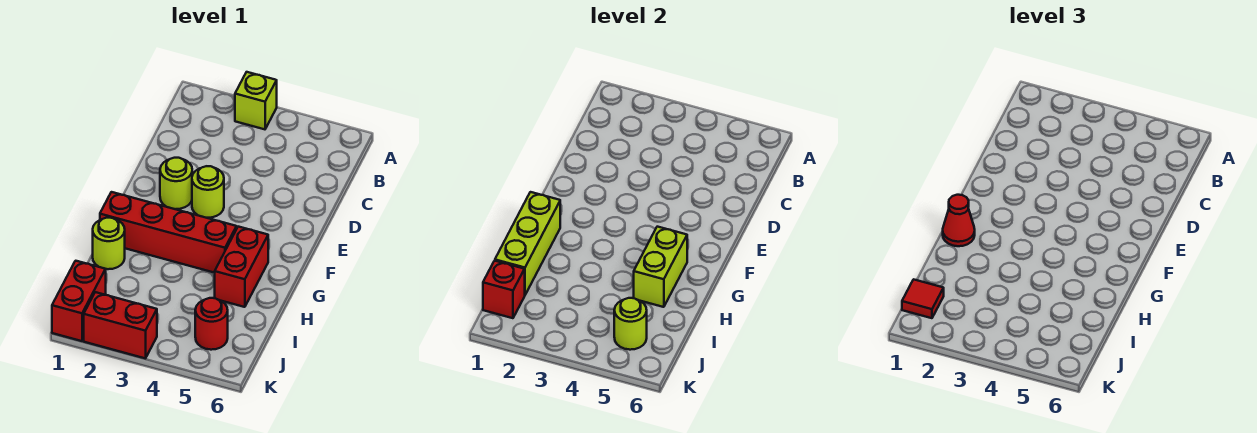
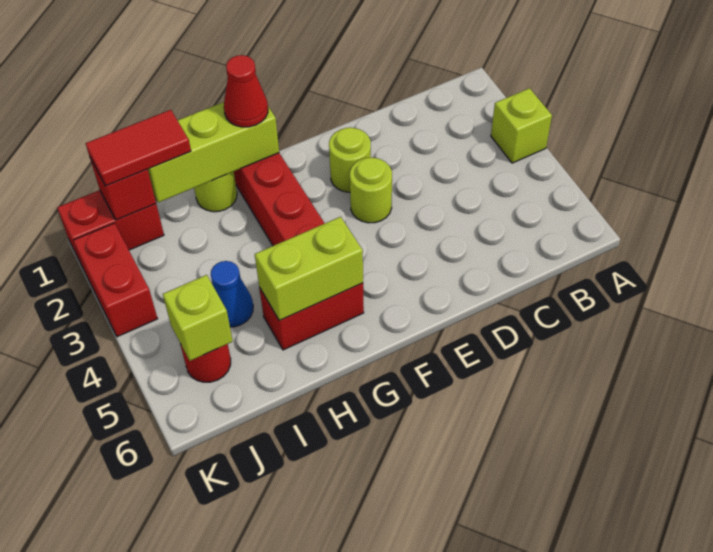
none -> blue 1x1 cone [211,261,253,327]
red 1x1 tile [902,279,944,318] -> red 1x2 tile [86,110,191,186]
lime 1x1 round brick [614,298,647,350] -> lime 1x1 brick [163,275,233,361]

